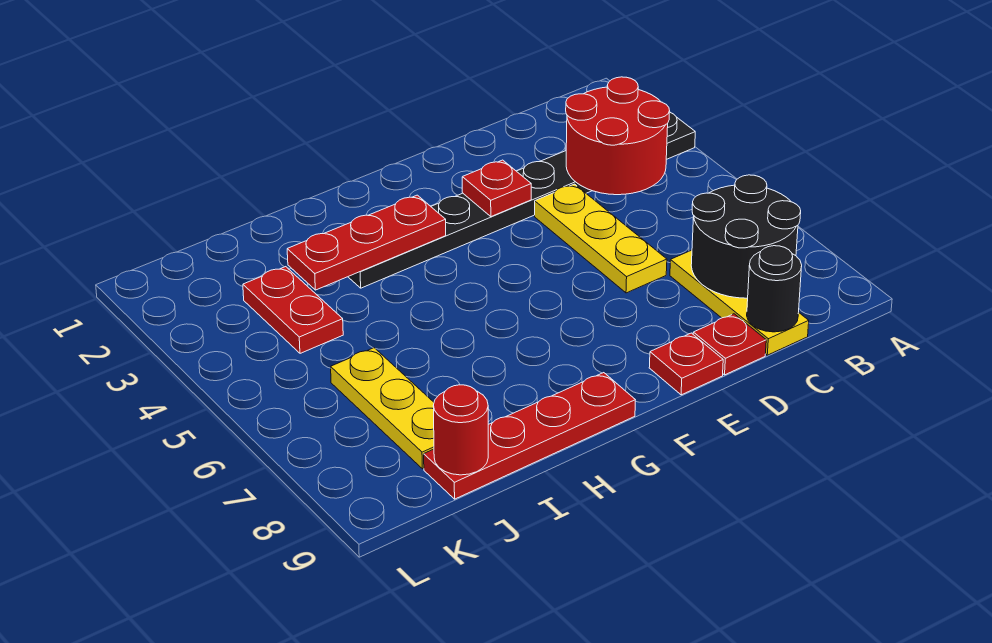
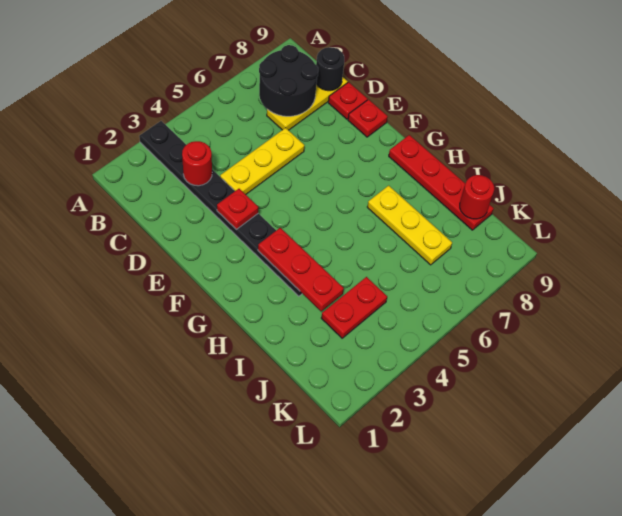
red 2x2 round brick [566,77,670,195] -> red 1x1 round brick [182,141,212,186]
yellow 1x3 plate [331,348,434,469] -> yellow 1x3 plate turned to [367,186,452,265]

